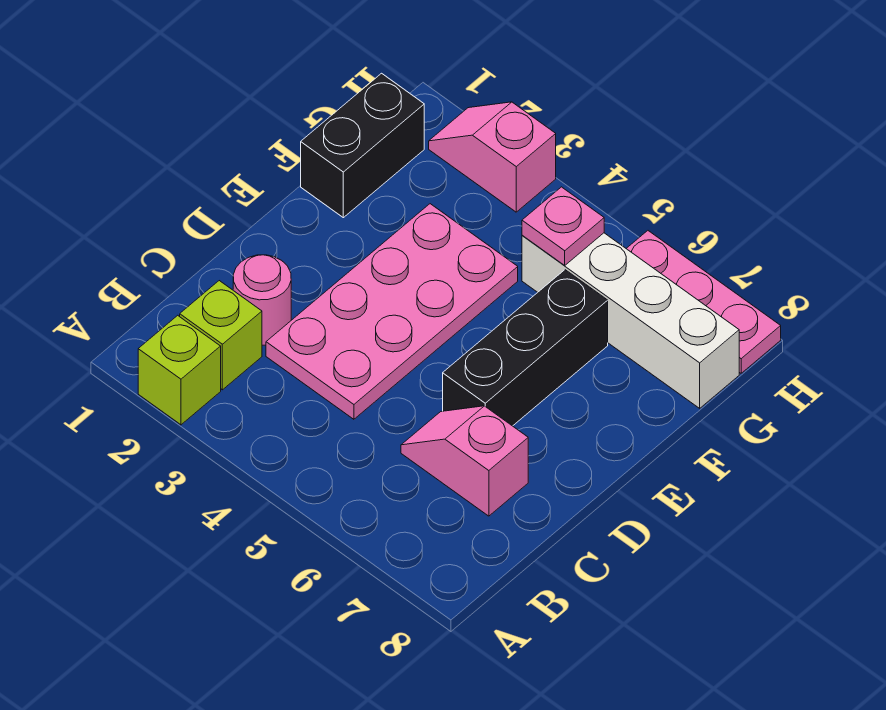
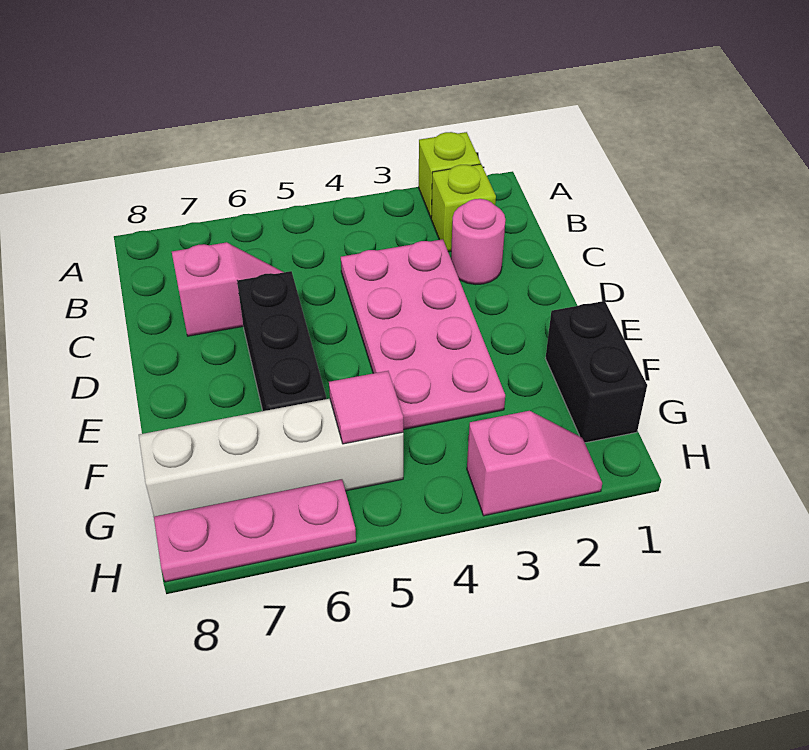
pink 1x1 plate [522,187,604,266] -> pink 1x1 tile [329,371,403,444]

